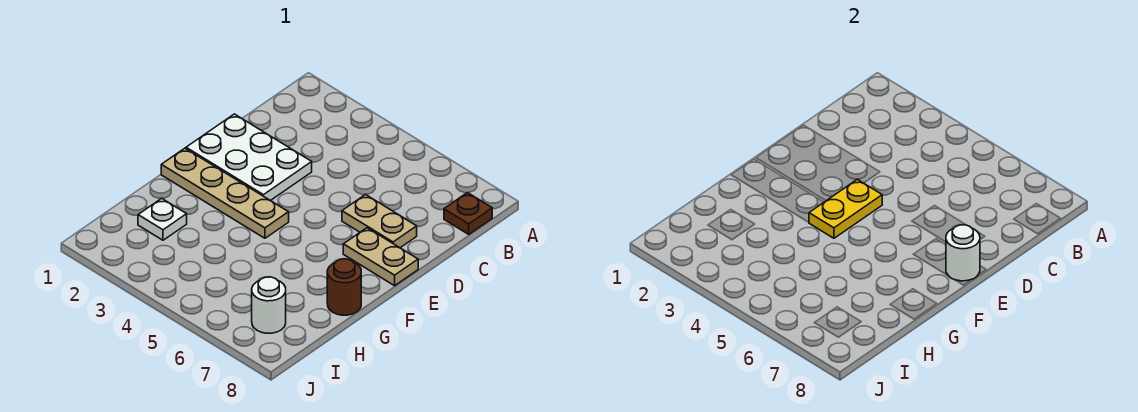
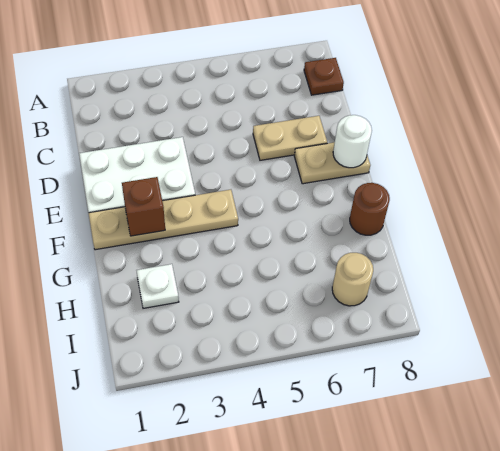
yellow 1x2 plate [809,179,882,238] -> none
none -> brown 1x1 brick [122,177,165,236]
white 1x1 round brick [252,277,286,333] -> tan 1x1 round brick [332,253,373,306]

